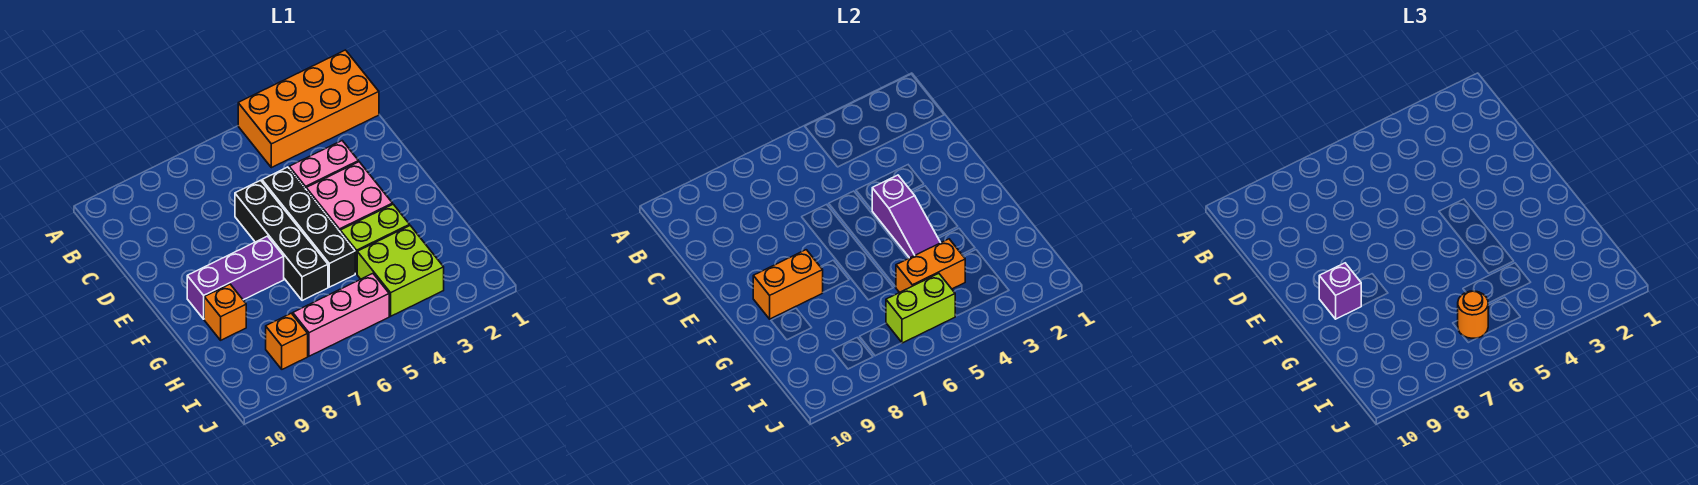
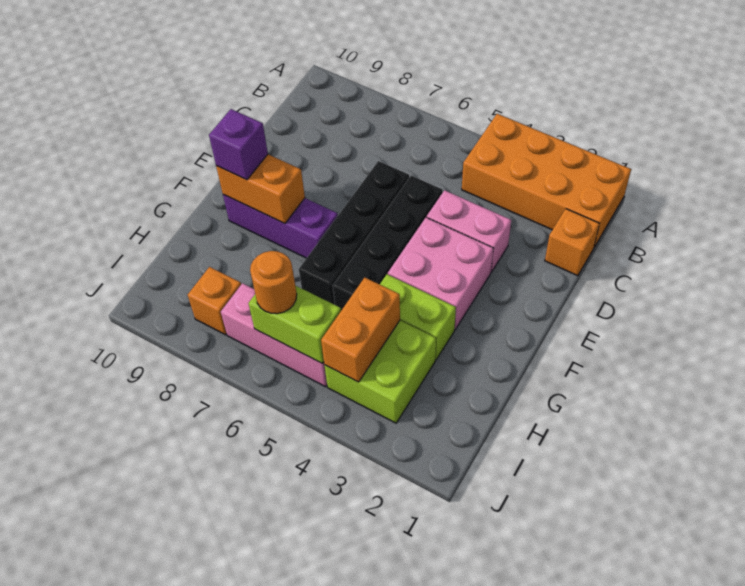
purple 1x3 slope [872,175,940,258] -> none
orange 1x1 brick [204,284,246,340] -> orange 1x1 brick moved to [545,209,599,276]
orange 1x2 brick [896,239,965,293] -> orange 1x2 brick turned to [321,278,400,382]

